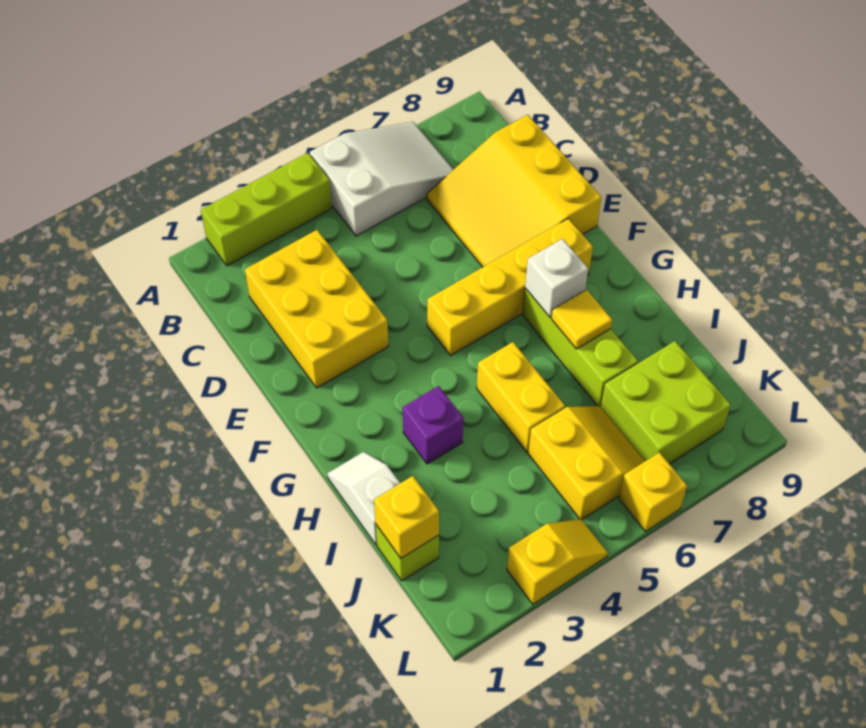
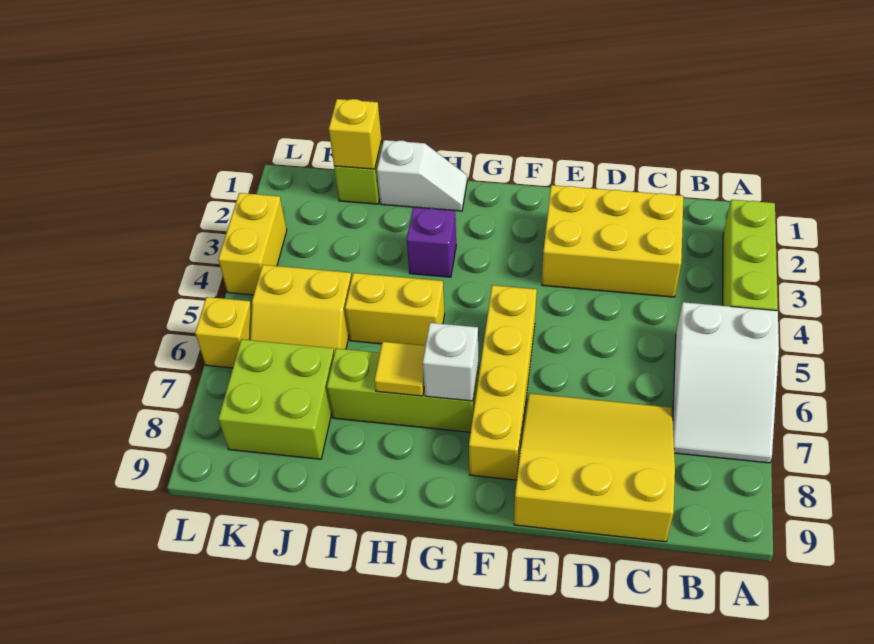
yellow 1x2 slope [507,519,608,604] -> yellow 1x2 brick [218,193,287,295]

